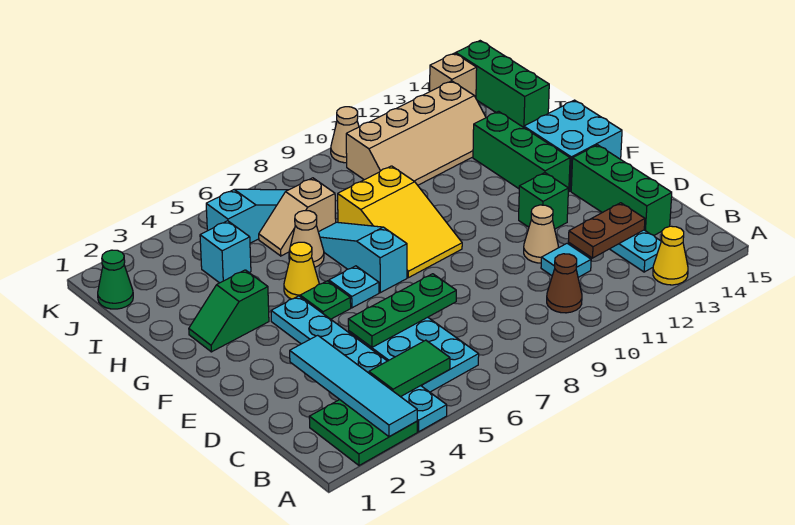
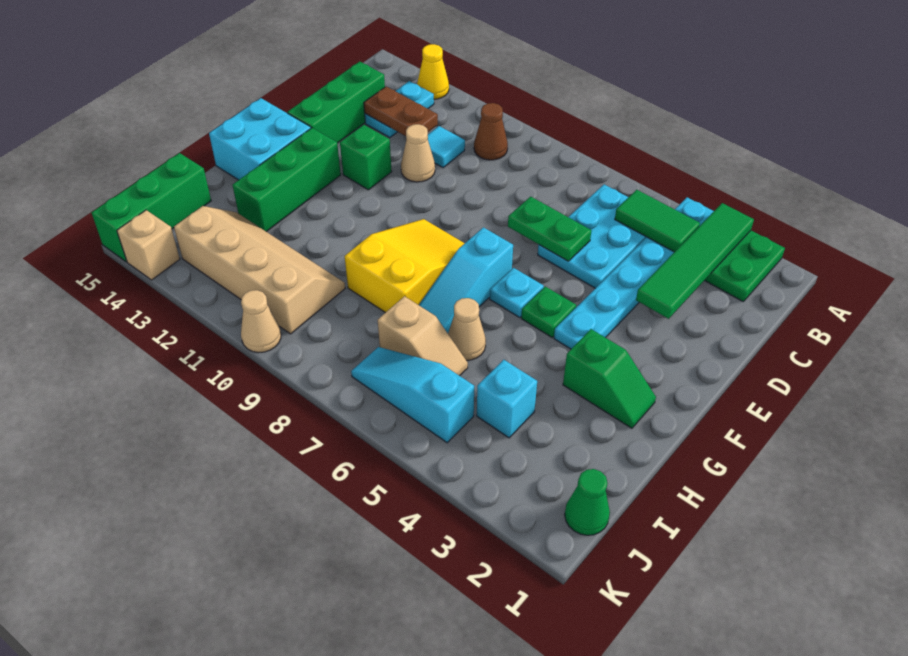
cyan 1x4 tile [290,335,417,437] -> green 1x4 tile [636,203,754,319]
green 1x3 plate [348,274,456,347] -> green 1x2 plate [508,197,591,261]
yellow 1x1 cone [284,242,319,299] -> none

